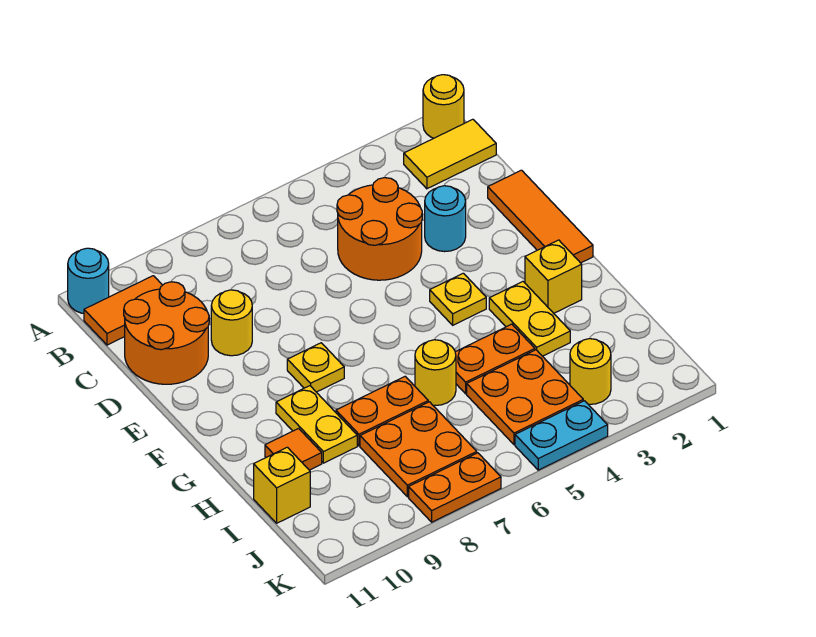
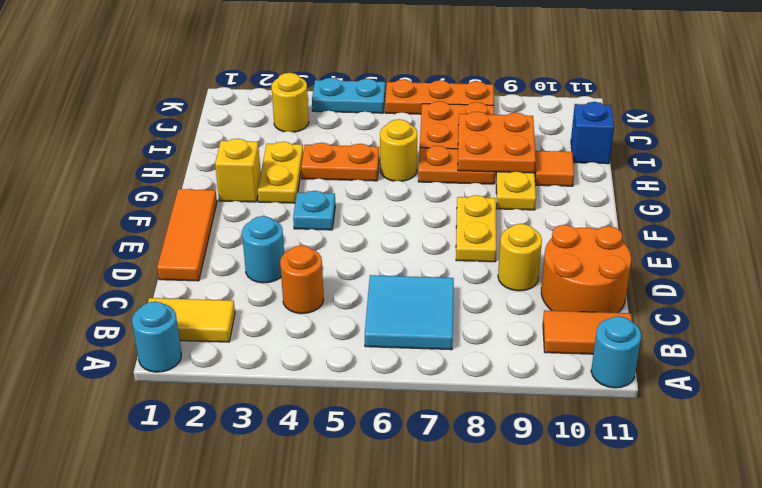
yellow 1x1 round brick [423,75,464,138] -> cyan 1x1 round brick [132,301,181,372]
none -> cyan 2x2 tile [365,275,454,350]
orange 2x2 round brick [337,178,422,280] -> orange 1x1 round brick [280,245,324,314]
yellow 1x1 plate [430,273,486,325] -> cyan 1x1 plate [293,191,335,230]
yellow 1x1 plate [287,343,344,392] -> yellow 1x2 plate [456,195,497,262]
orange 2x2 plate [467,350,583,445] -> orange 2x2 plate moved to [458,112,536,173]
yellow 1x1 brick [254,447,310,523] -> blue 1x1 brick [571,102,614,164]
orange 1x2 plate [409,453,501,522] -> orange 1x3 plate [385,80,494,114]

